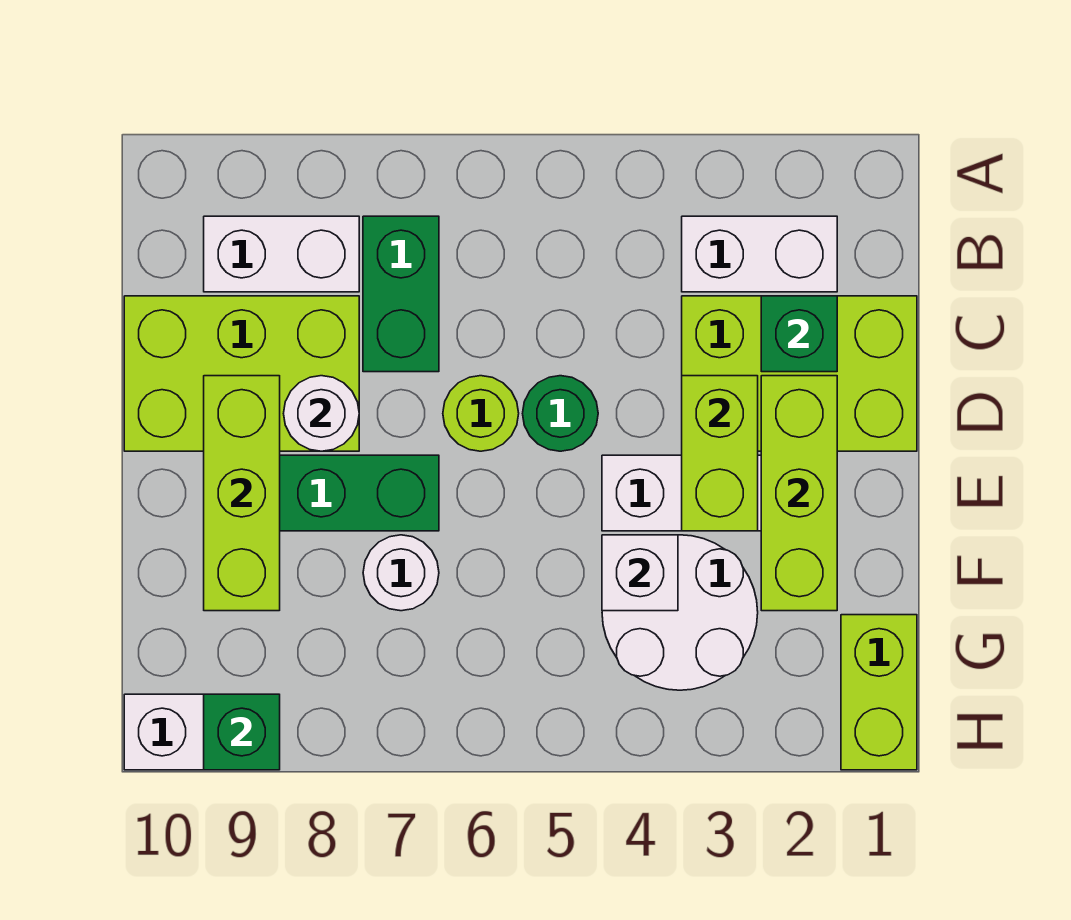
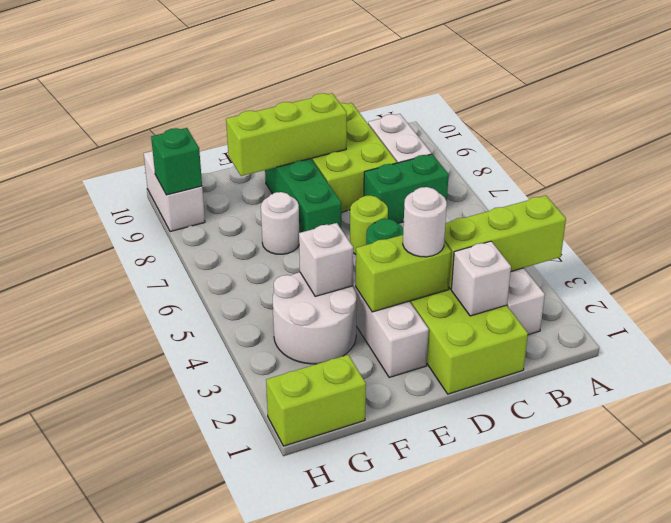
green 1x1 brick [761,296,837,372] -> white 1x1 brick [451,241,511,316]
lime 1x3 brick [761,376,837,611] -> lime 1x3 brick moved to [444,195,566,289]
white 1x1 round brick [284,376,359,451] -> white 1x1 round brick moved to [403,187,447,257]

